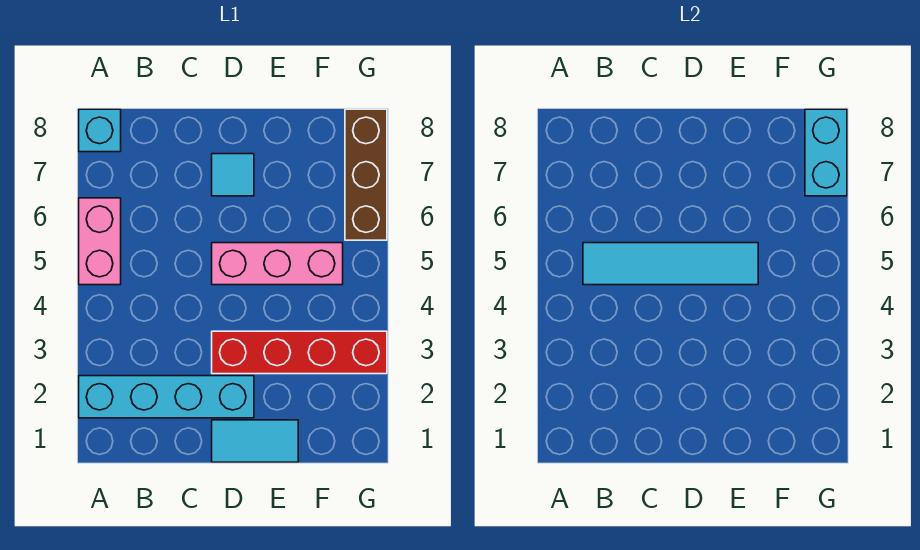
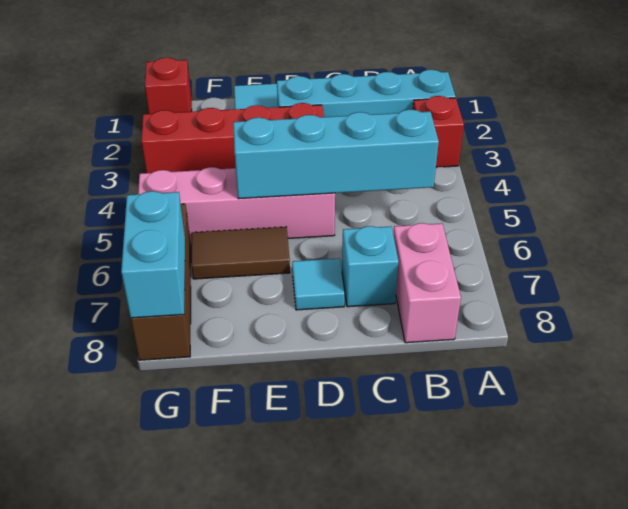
none -> red 1x1 brick [413,96,464,167]
pink 1x2 brick [79,198,121,285] -> pink 1x2 brick moved to [393,223,461,343]
cyan 1x1 brick [79,109,121,152] -> cyan 1x1 brick moved to [342,226,399,307]
cyan 1x4 tile [583,243,758,285] -> cyan 1x4 brick [233,110,439,199]
pink 1x3 brick [212,243,343,285] -> pink 1x4 brick [138,167,335,244]
none -> brown 1x2 tile [191,227,290,279]
none -> red 1x1 brick [145,58,192,114]

